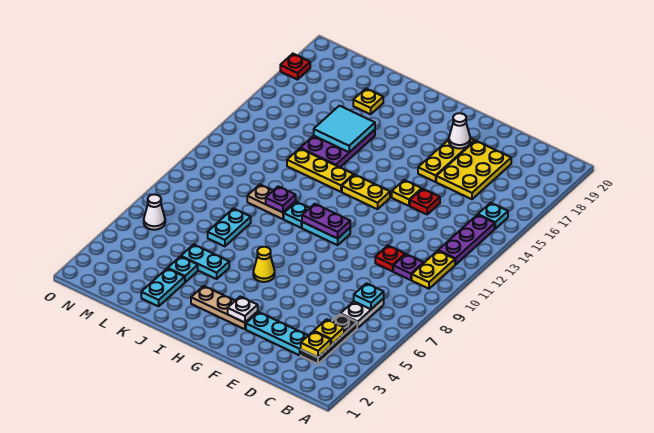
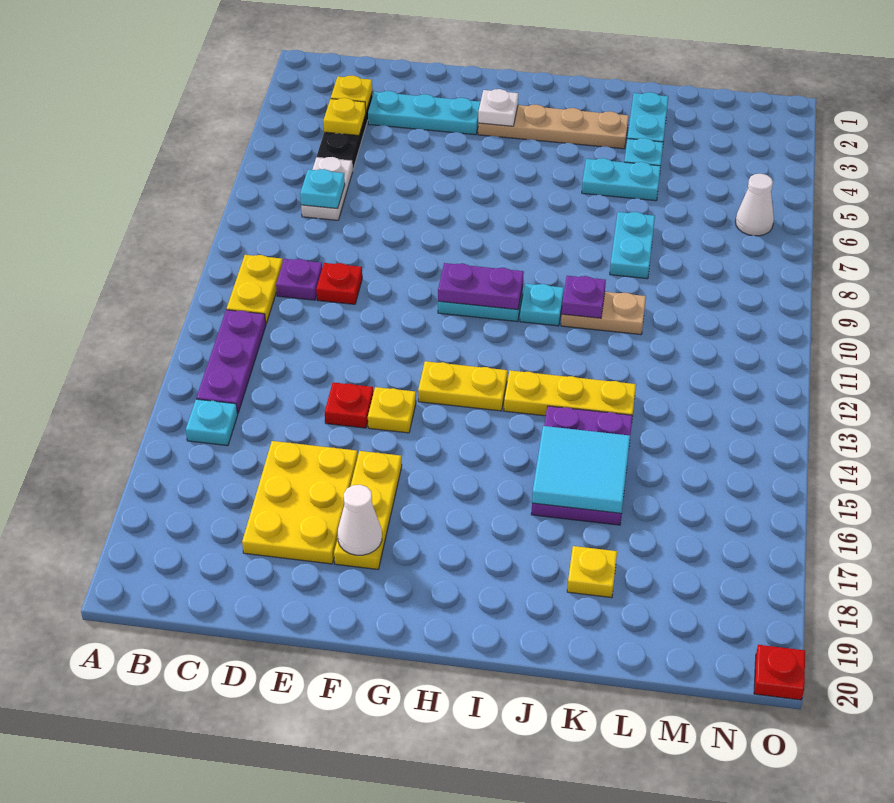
tan 1x3 plate [191,286,258,329] -> tan 1x4 plate [478,105,629,149]
yellow 1x1 cone [253,247,275,282] -> none
red 1x1 plate [280,54,310,80] -> red 1x1 plate moved to [754,645,805,700]

